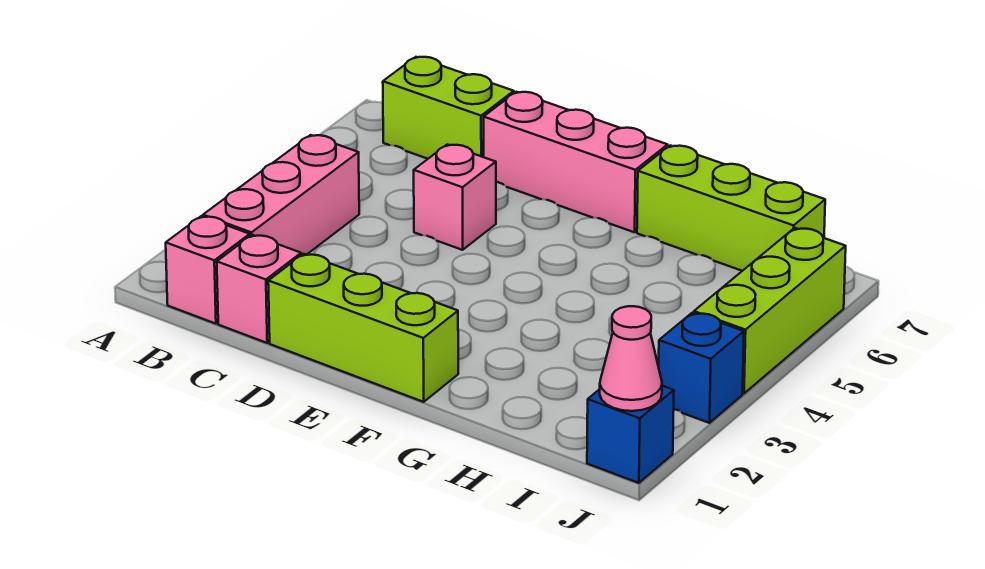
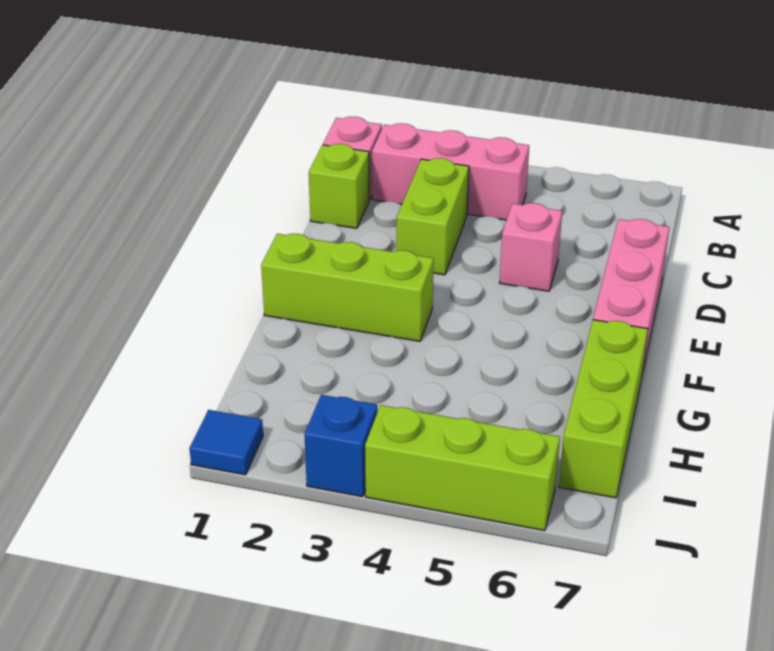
lime 1x2 brick [383,57,514,159] -> lime 1x2 brick moved to [396,158,469,275]
pink 1x1 brick [217,235,301,343] -> lime 1x1 brick [309,144,369,228]
lime 1x3 brick [268,254,458,402] -> lime 1x3 brick turned to [261,234,434,341]
blue 1x1 brick [587,386,674,483] -> blue 1x1 tile [189,410,263,475]
pink 1x1 cone [600,306,662,411] -> none

